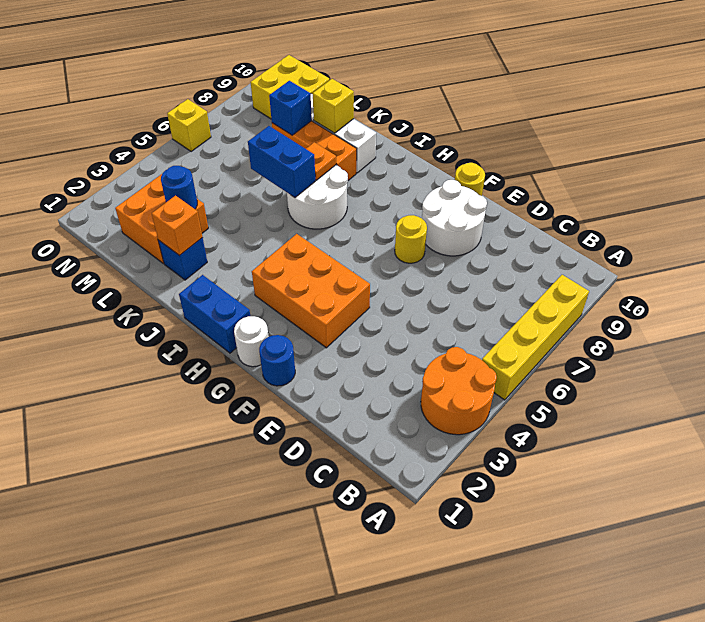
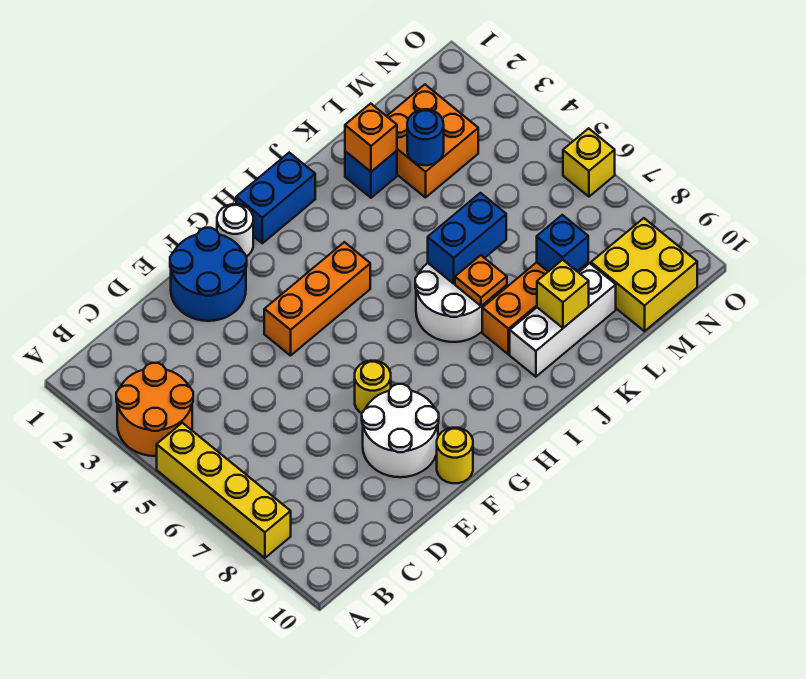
blue 1x1 round brick [259,335,295,386] -> blue 2x2 round brick [170,228,247,321]
orange 2x3 brick [252,234,370,348] -> orange 1x3 brick [264,242,370,356]

